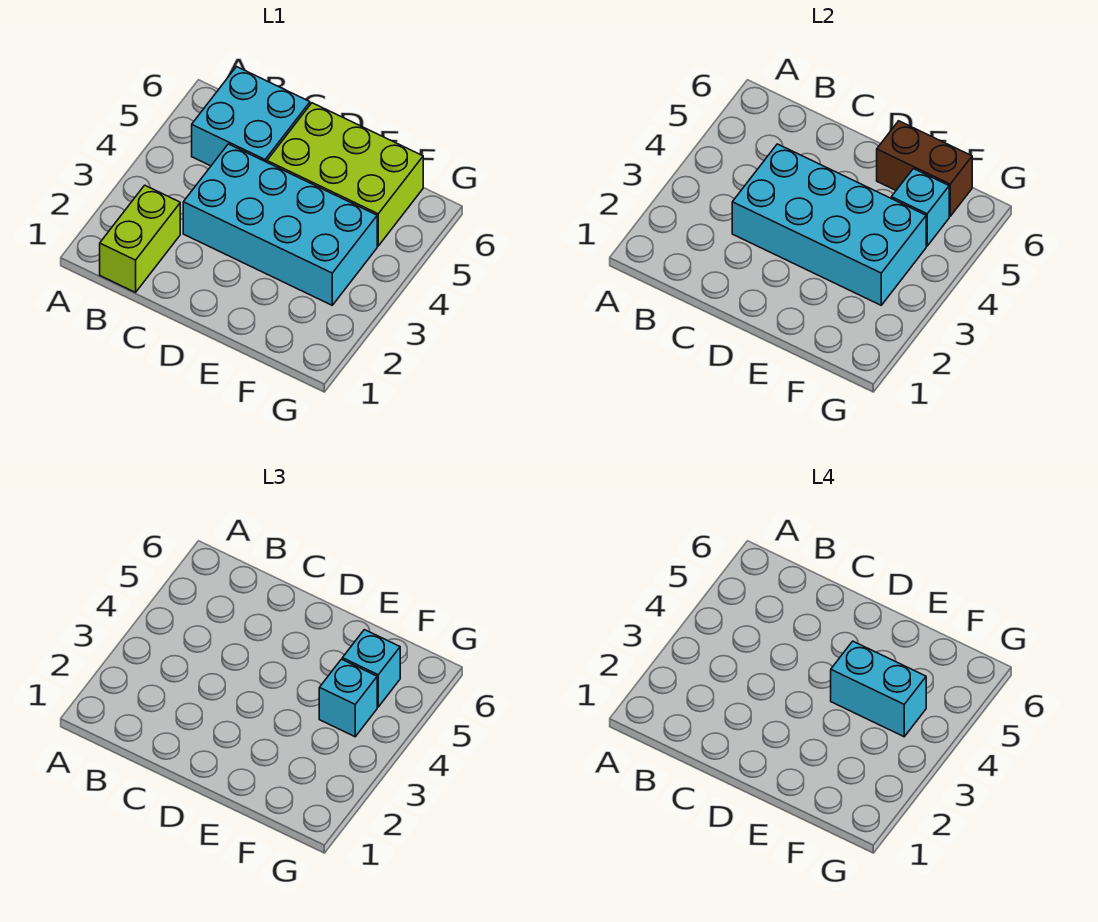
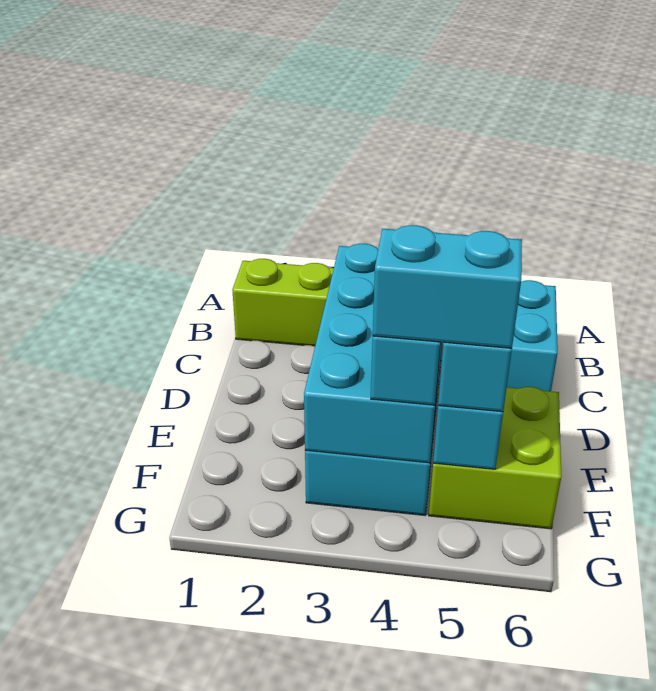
lime 2x3 brick [267,103,423,246] -> lime 2x2 brick [429,387,561,529]
cyan 1x2 brick [831,641,926,737] -> cyan 1x2 brick turned to [373,225,522,348]
brown 1x2 brick [877,121,972,216] -> none

